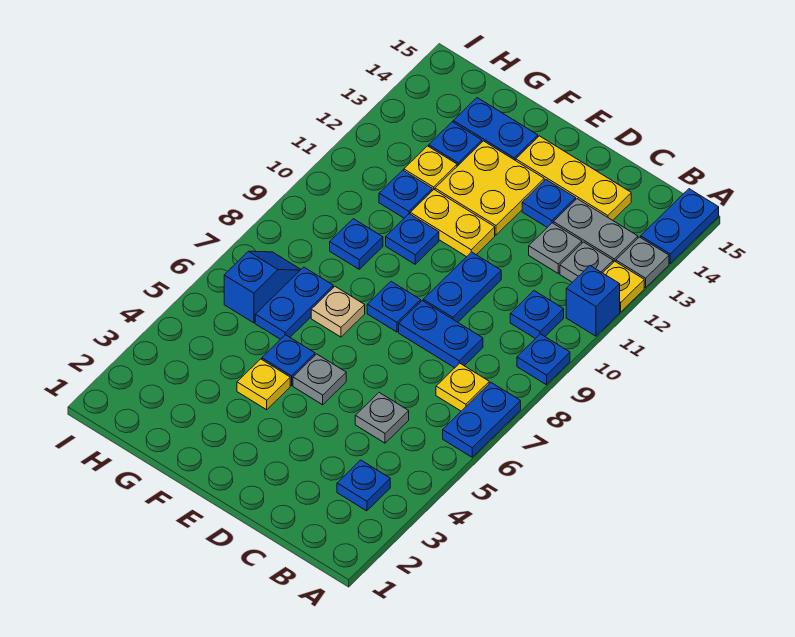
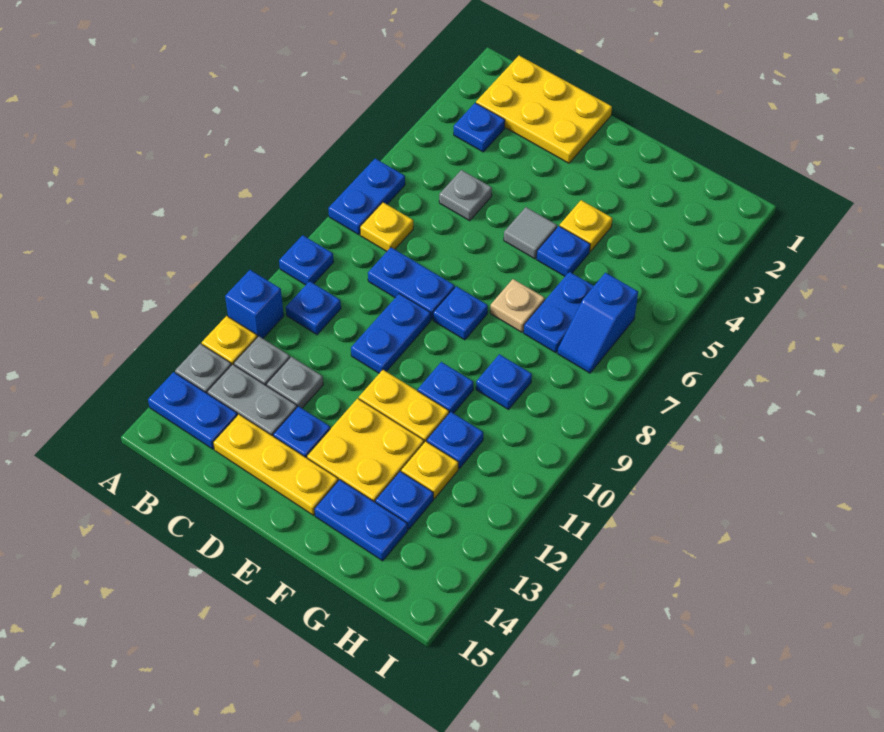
blue 1x2 plate [641,189,719,263] -> blue 1x2 plate turned to [148,372,237,449]
none -> yellow 2x3 plate [476,56,612,163]
grey 1x1 plate [293,354,346,405] -> grey 1x1 tile [504,207,557,259]

